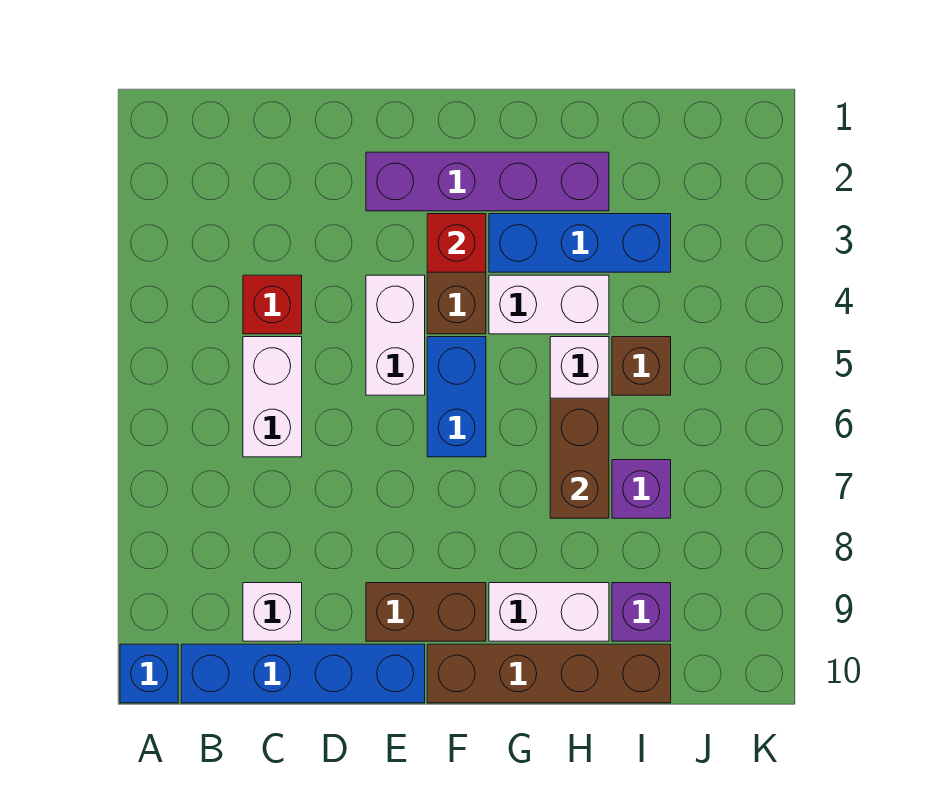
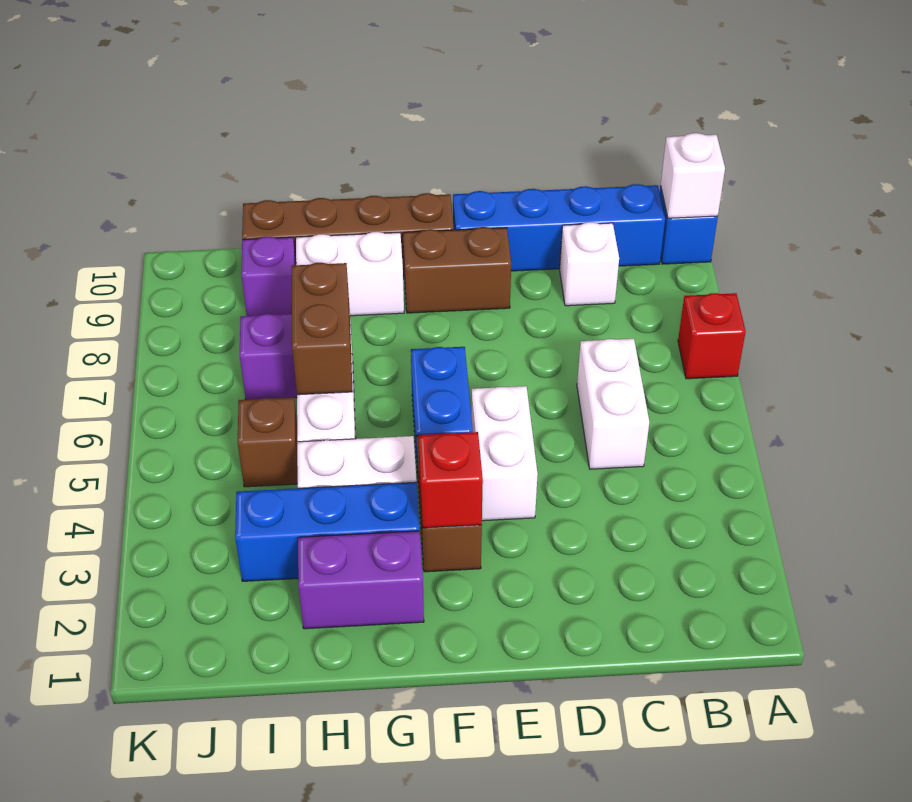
none -> white 1x1 brick [661,133,725,218]
red 1x1 brick [243,275,302,334] -> red 1x1 brick moved to [678,293,746,379]
purple 1x4 brick [366,152,609,211] -> purple 1x2 brick [298,531,424,629]

